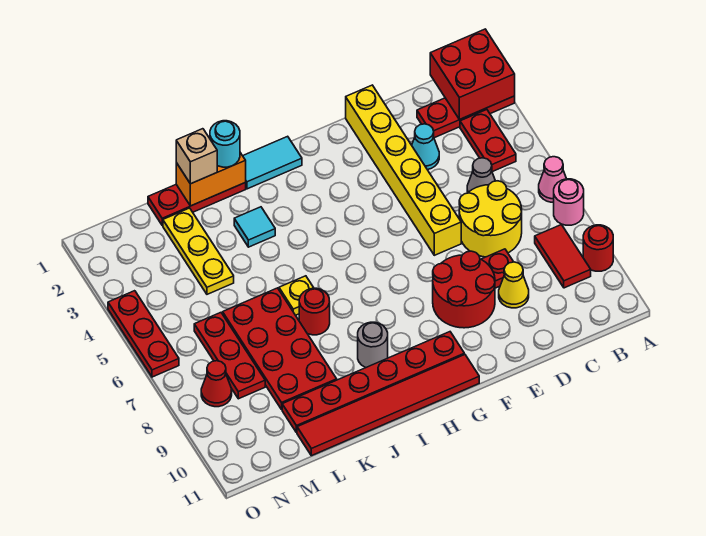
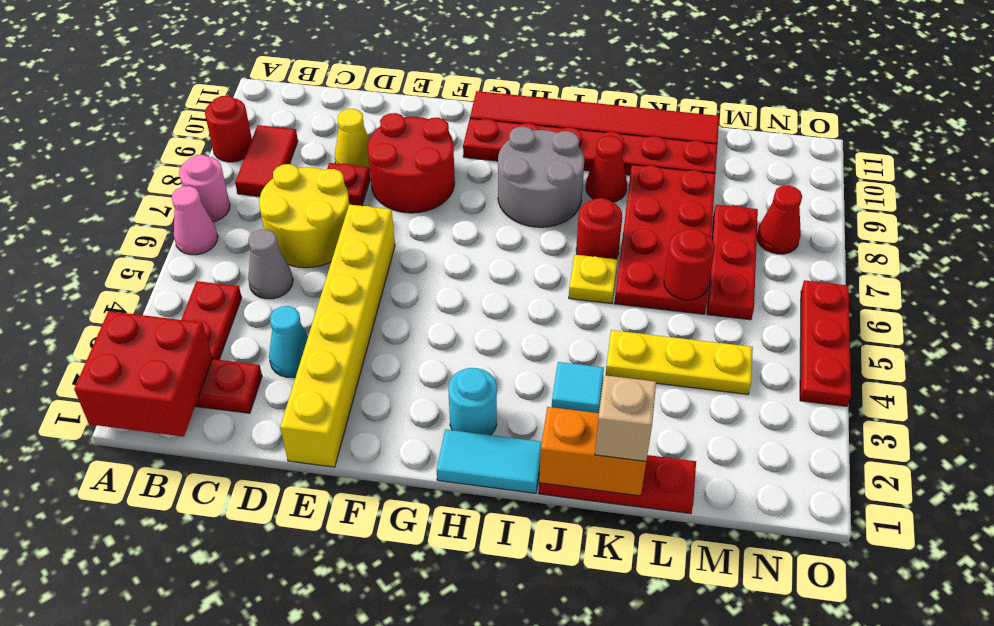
grey 1x1 round brick [358,322,388,367] -> grey 2x2 round brick [498,127,584,227]
cyan 1x1 round brick [210,121,240,167] -> cyan 1x1 round brick moved to [448,368,497,435]
none -> red 1x1 cone [586,136,627,202]
yellow 1x3 plate [163,208,234,294] -> yellow 1x3 plate turned to [606,330,753,394]
none -> red 1x1 round brick [664,229,715,300]

